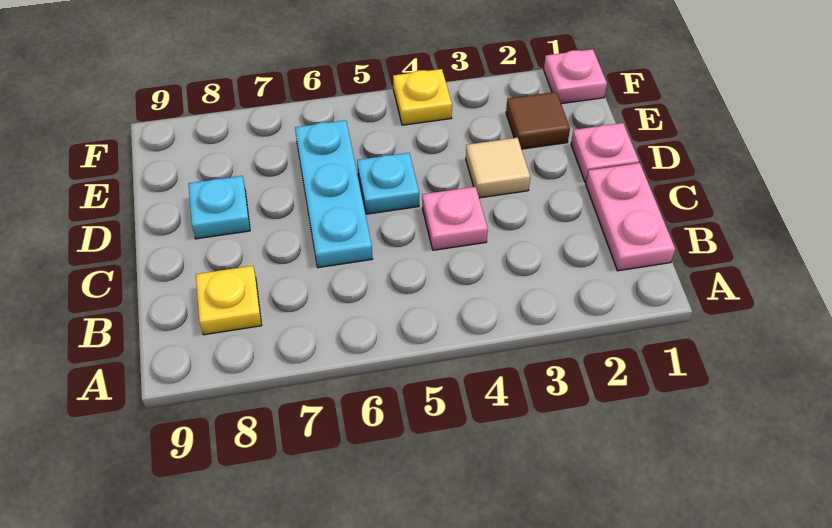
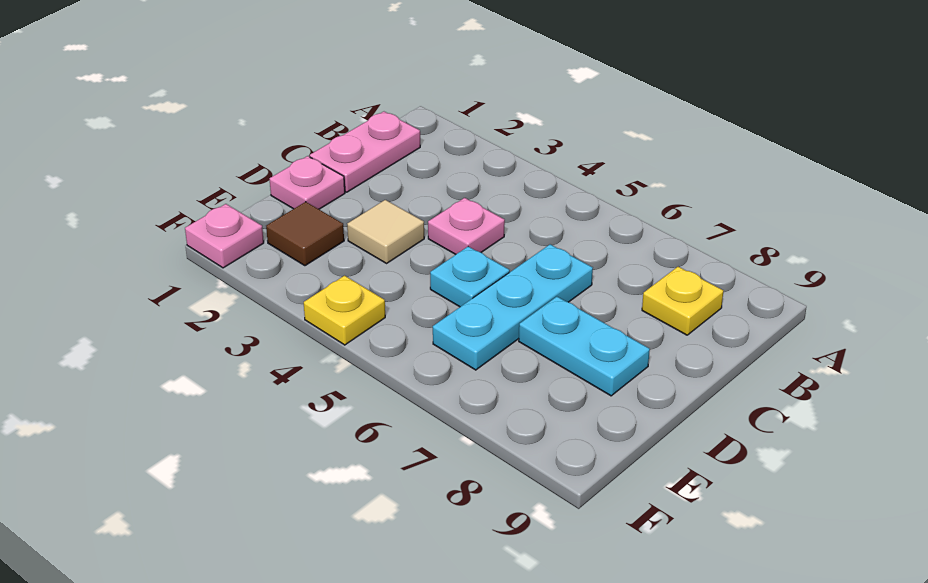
cyan 1x1 plate [188,176,250,239] -> cyan 1x2 plate [519,297,650,396]

